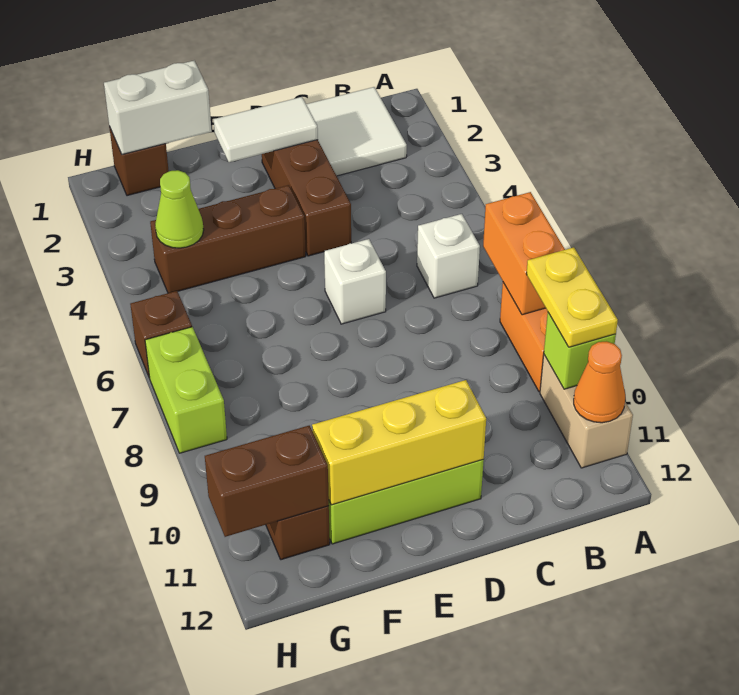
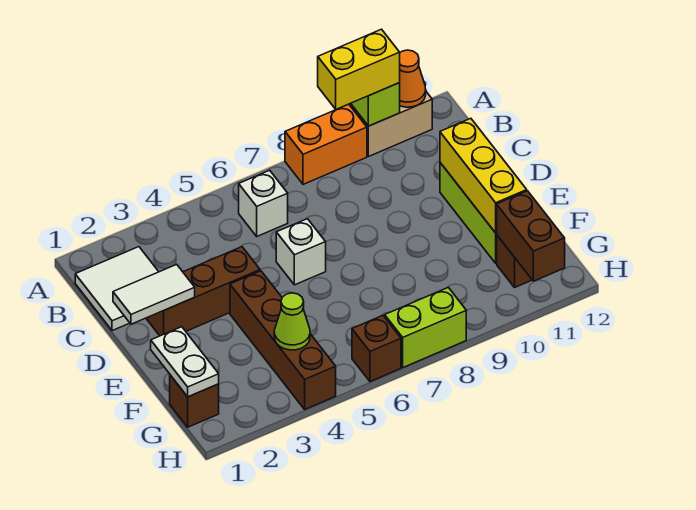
orange 1x2 brick [483,192,565,315] -> none
yellow 1x2 plate [526,247,618,347] -> yellow 1x2 brick [318,29,400,110]
white 1x2 tile [214,97,318,162] -> white 1x2 tile turned to [113,264,195,324]
brown 1x3 brick [150,185,306,293] -> brown 1x4 brick [230,271,336,409]
white 1x2 brick [104,61,212,154] -> white 1x2 plate [151,327,219,397]

